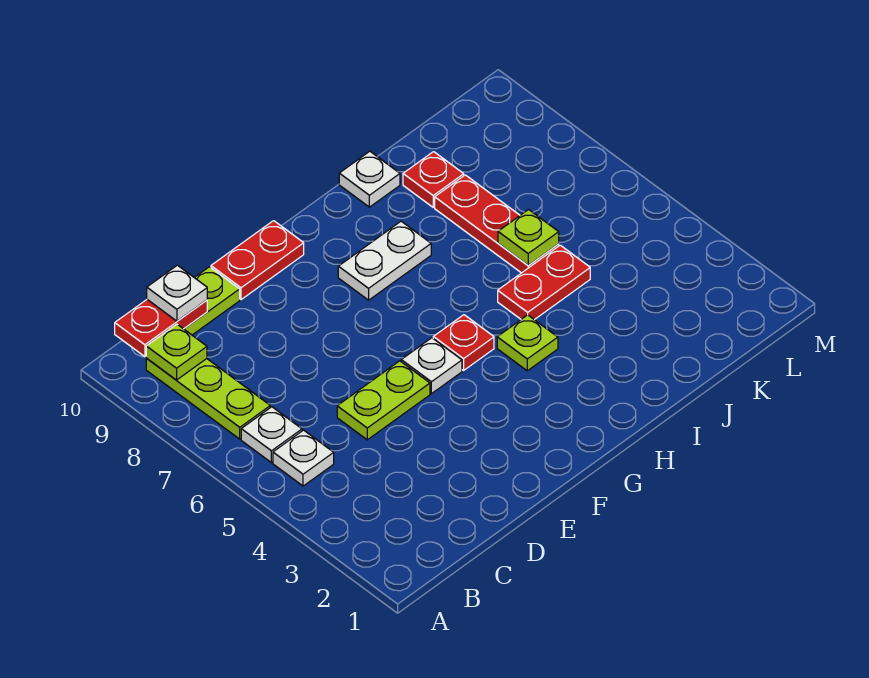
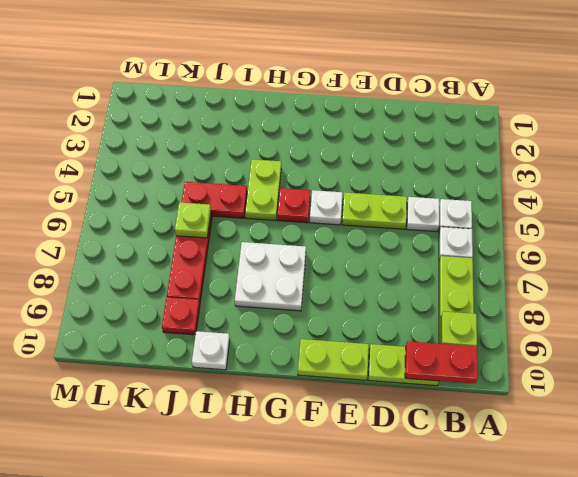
white 1x1 plate [147,265,207,321] -> white 1x1 plate moved to [407,197,439,232]
red 1x2 plate [211,221,304,300] -> lime 1x2 plate [298,339,369,380]
white 1x2 plate [338,221,431,300] -> white 2x2 plate [235,242,306,311]
lime 1x1 plate [497,315,558,371] -> lime 1x2 plate [245,159,281,220]

